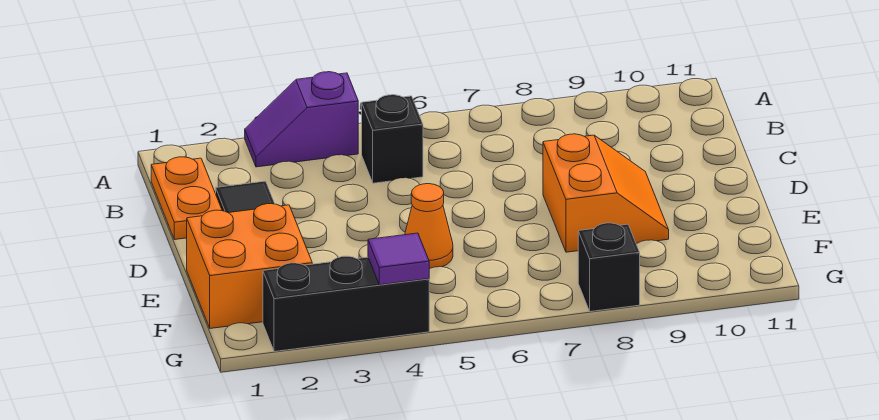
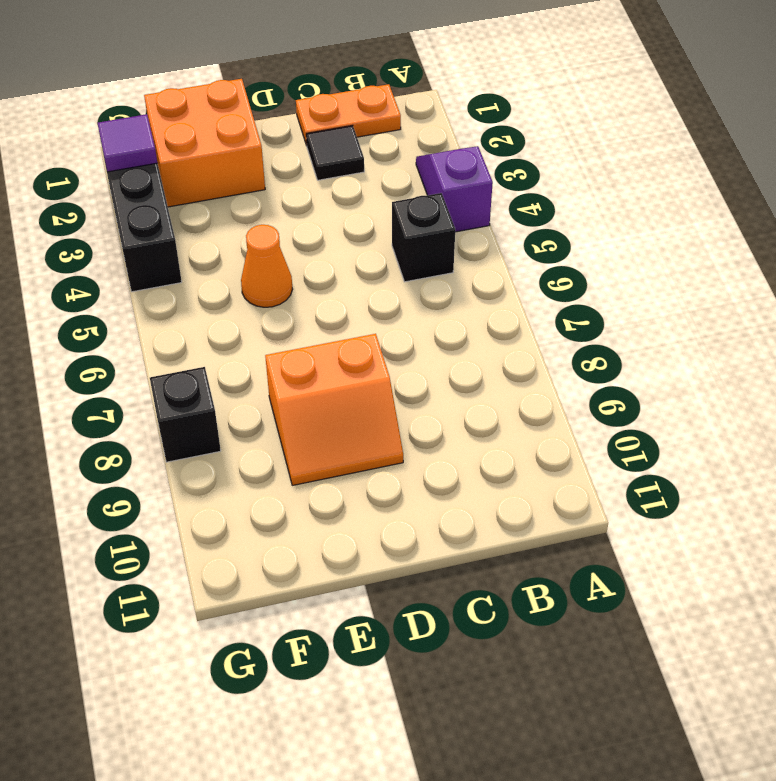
purple 1x1 tile [368,233,429,285] -> purple 1x1 tile moved to [98,114,157,172]

